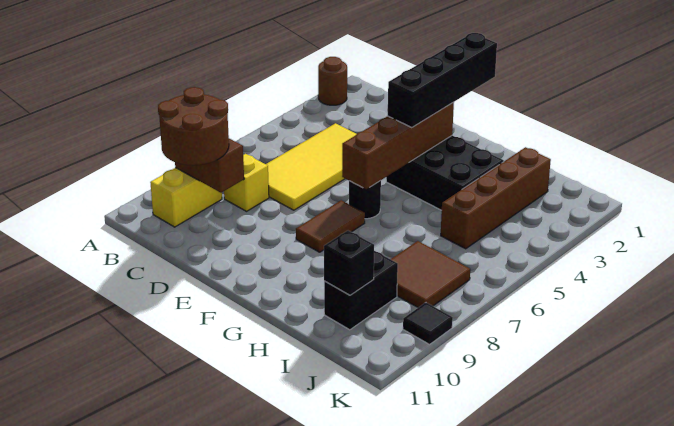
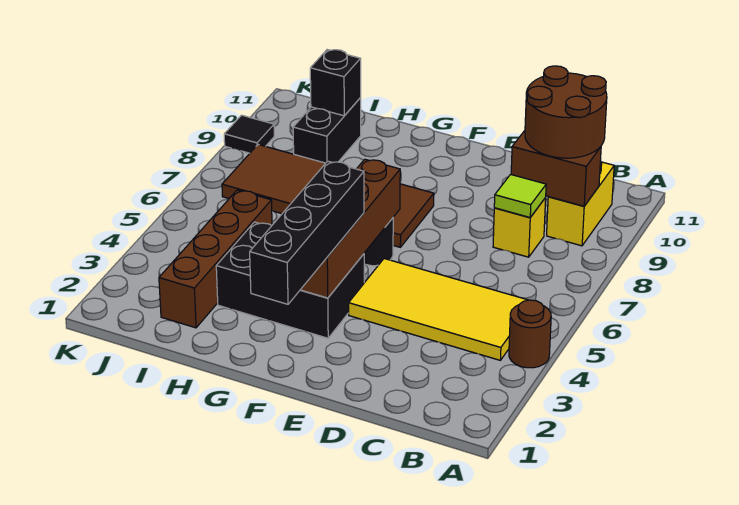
brown 1x1 round brick [318,57,347,105] -> brown 1x1 round brick moved to [509,300,551,368]
yellow 2x4 tile [266,123,356,210] -> yellow 2x4 tile turned to [349,259,527,360]
none -> lime 1x1 tile [494,174,546,218]

